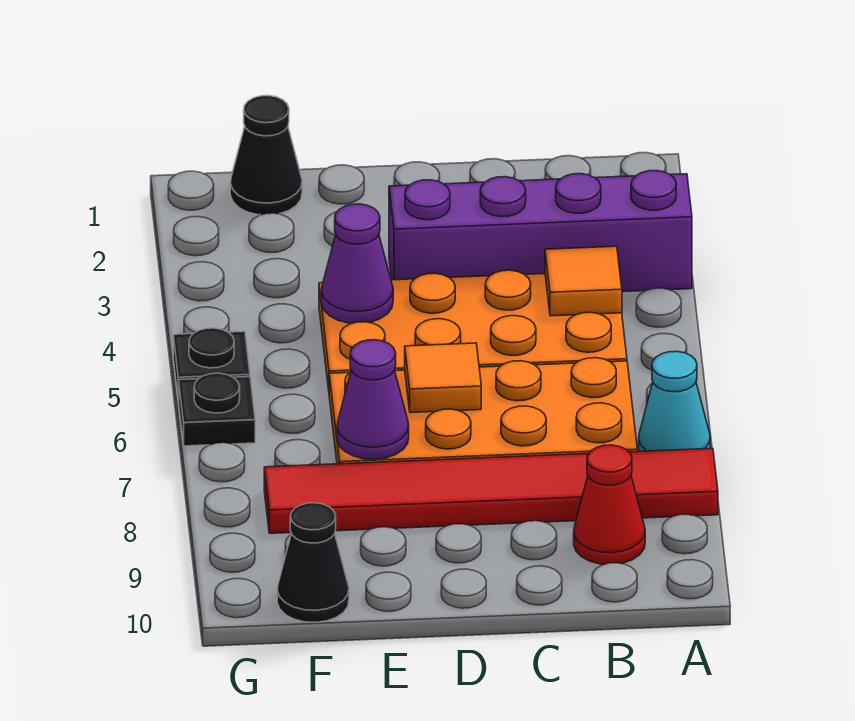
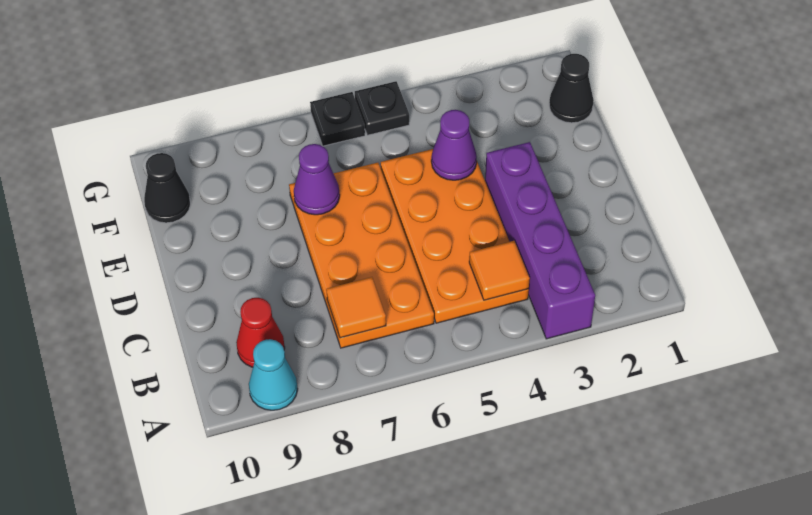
cyan 1x1 cone [639,351,710,451] -> cyan 1x1 cone moved to [249,339,298,410]
red 1x6 tile [264,448,718,533] -> none
orange 1x1 tile [405,343,481,413] -> orange 1x1 tile moved to [326,277,386,338]

